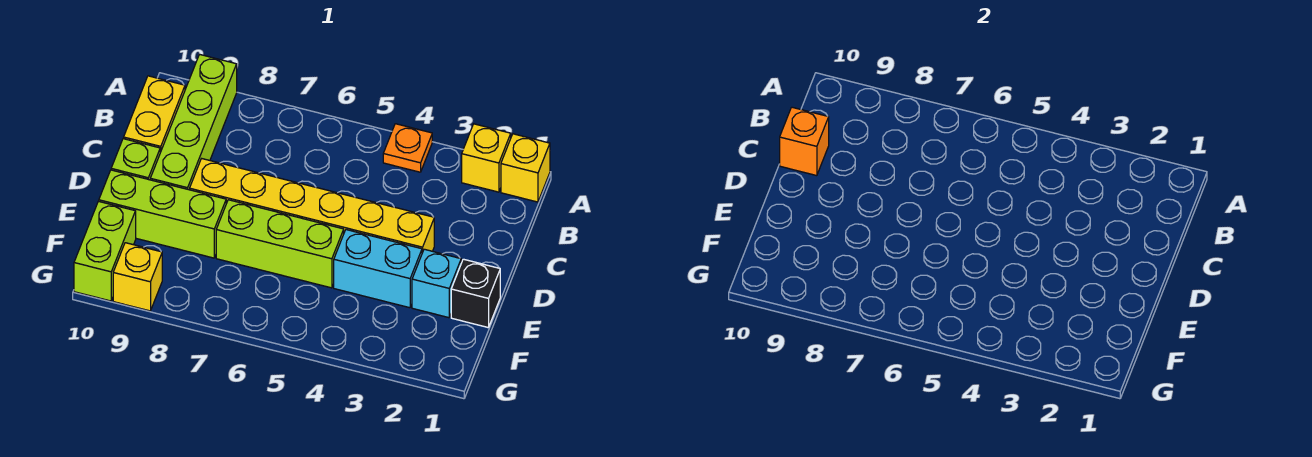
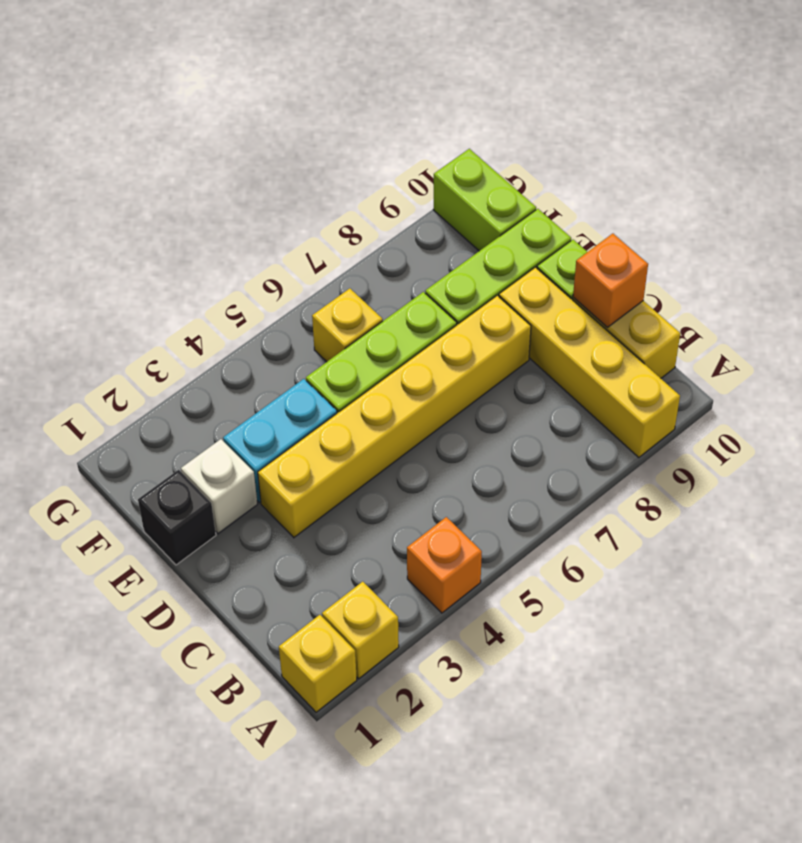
orange 1x1 plate [383,124,432,172] -> orange 1x1 brick [407,517,482,613]
lime 1x4 brick [150,54,237,190] -> yellow 1x4 brick [499,267,680,458]
cyan 1x1 brick [412,249,461,318] -> white 1x1 brick [181,439,258,534]
yellow 1x1 brick [113,243,162,311] -> yellow 1x1 brick moved to [312,288,383,362]

